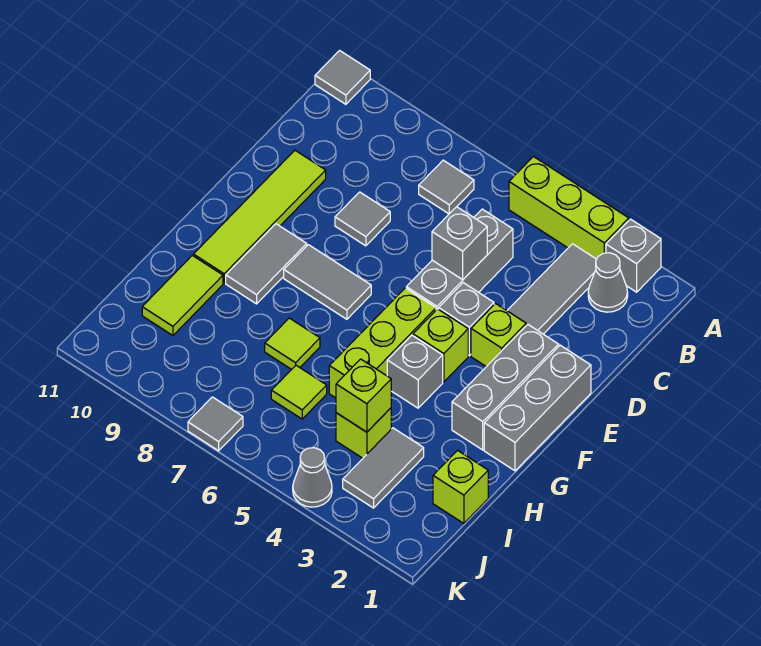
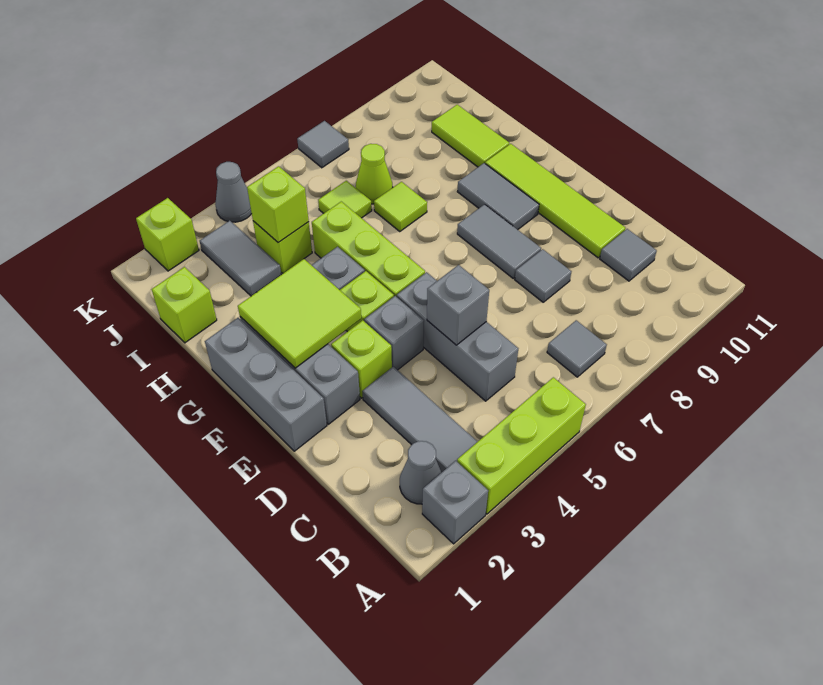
grey 1x1 tile [315,51,370,104] -> grey 1x1 tile moved to [600,229,657,281]
none -> lime 2x2 tile [238,259,361,368]
grey 1x2 tile [284,245,371,319] -> grey 1x2 tile turned to [457,204,541,278]
none -> lime 1x1 cone [356,144,393,204]
none -> lime 1x1 brick [136,198,199,271]

